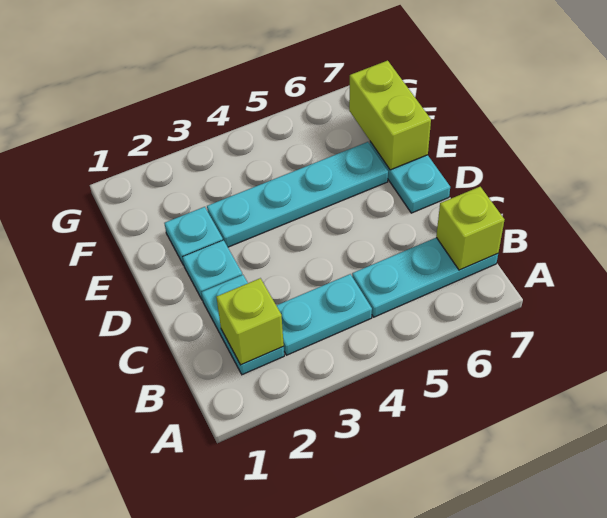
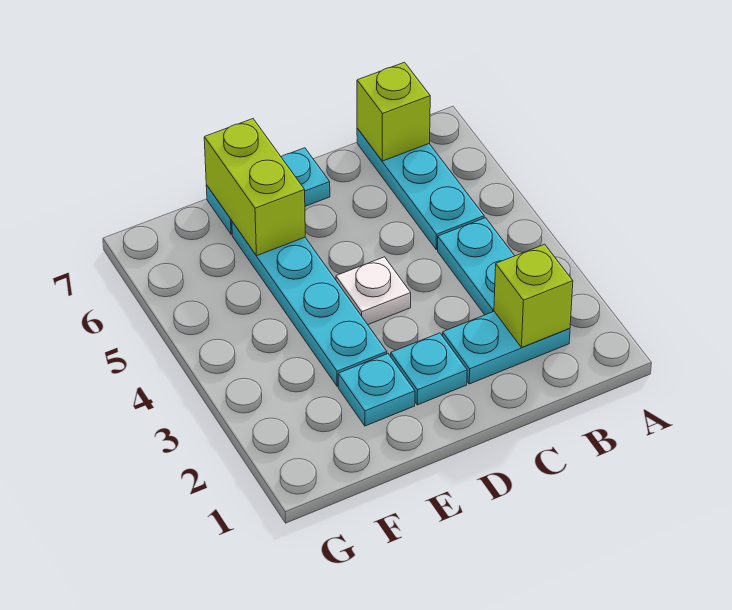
none -> white 1x1 plate [336,257,411,324]
lime 1x2 brick [349,61,431,170] -> lime 1x2 brick turned to [204,119,305,256]

